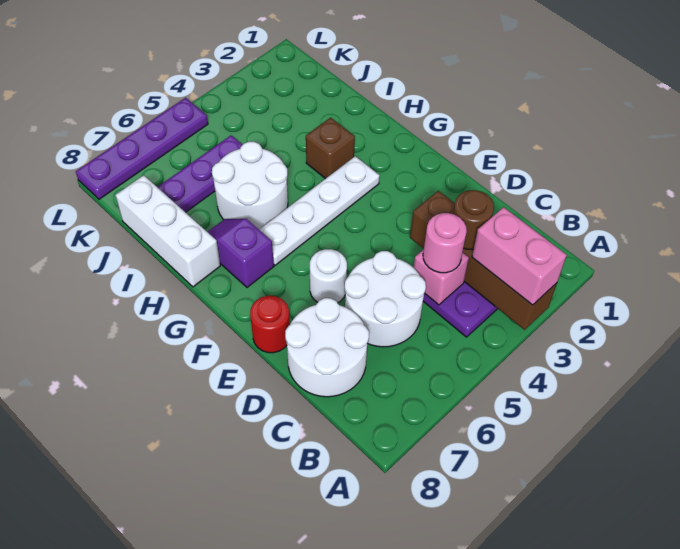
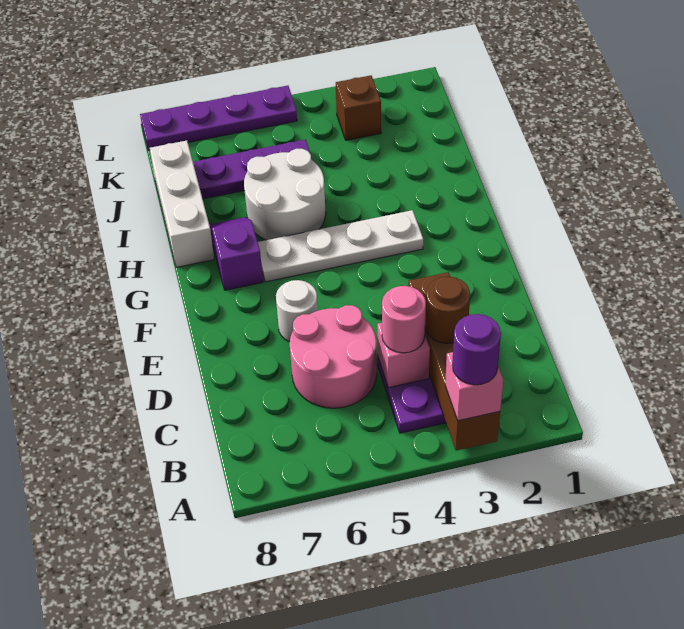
pink 1x2 brick [472,207,567,305] -> pink 1x1 brick [445,352,503,421]
none -> purple 1x1 round brick [452,314,501,385]
white 2x2 round brick [345,251,426,347] -> pink 2x2 round brick [290,305,377,408]
white 2x2 round brick [285,298,369,397] -> none
red 1x1 round brick [250,296,290,353] -> none
brown 1x1 brick [306,118,355,179] -> brown 1x1 brick moved to [336,75,381,140]

